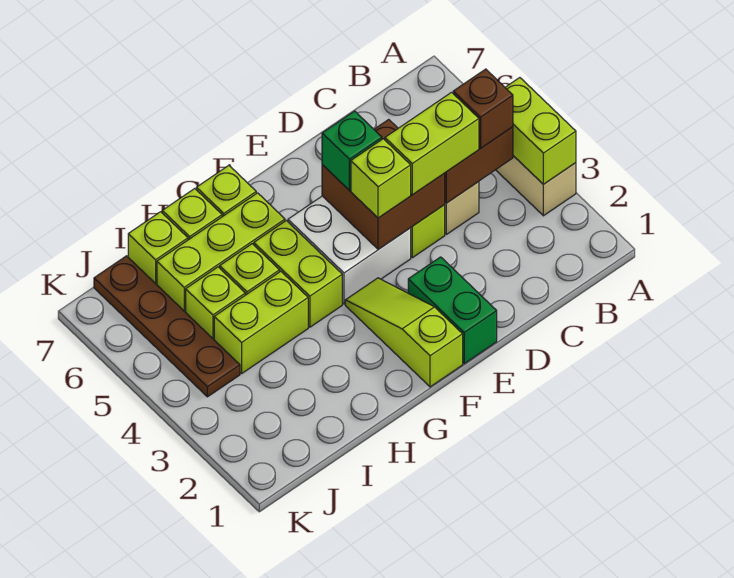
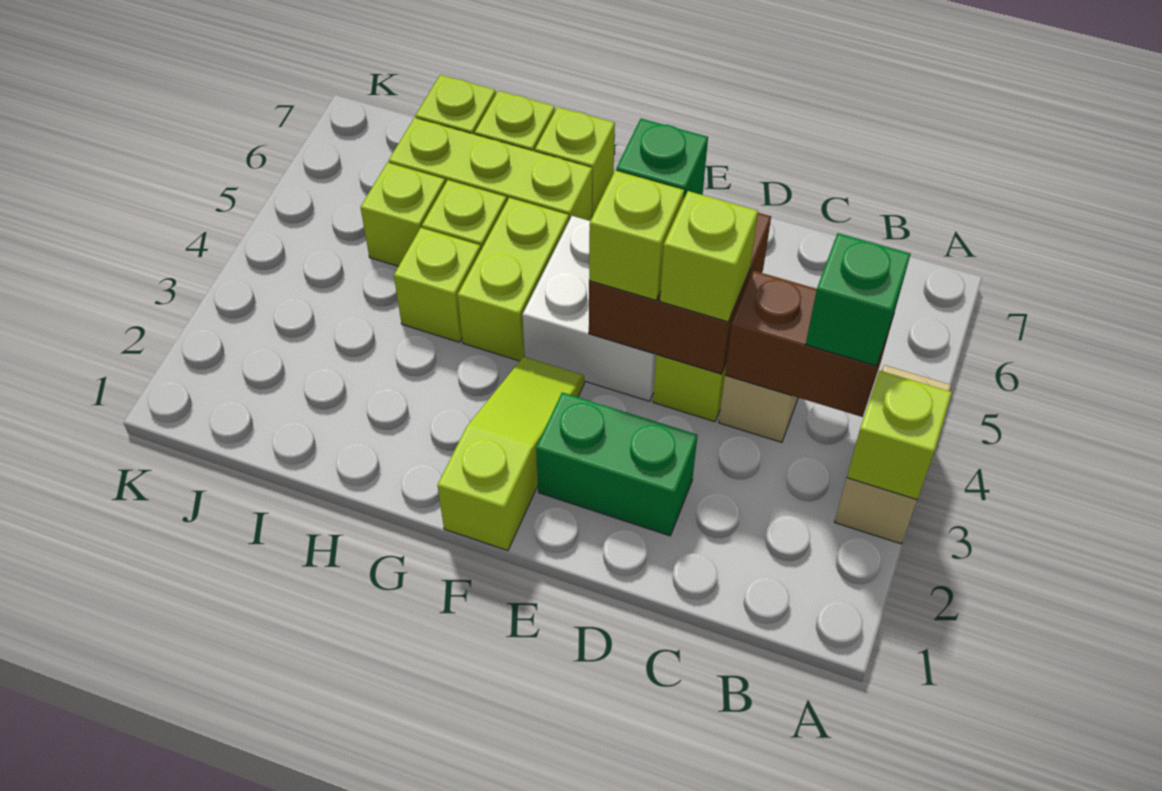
lime 1x2 brick [505,78,576,184] -> lime 1x1 brick [847,371,952,500]
brown 1x1 brick [453,69,513,148] -> green 1x1 brick [805,233,911,366]
lime 1x2 brick [385,92,479,195] -> lime 1x1 brick [660,191,758,322]
green 1x2 brick [408,257,497,364] -> green 1x2 brick turned to [536,392,698,536]
lime 1x2 brick [214,271,308,373] -> lime 1x1 brick [394,228,481,342]
brown 1x4 plate [94,256,240,397] -> none

